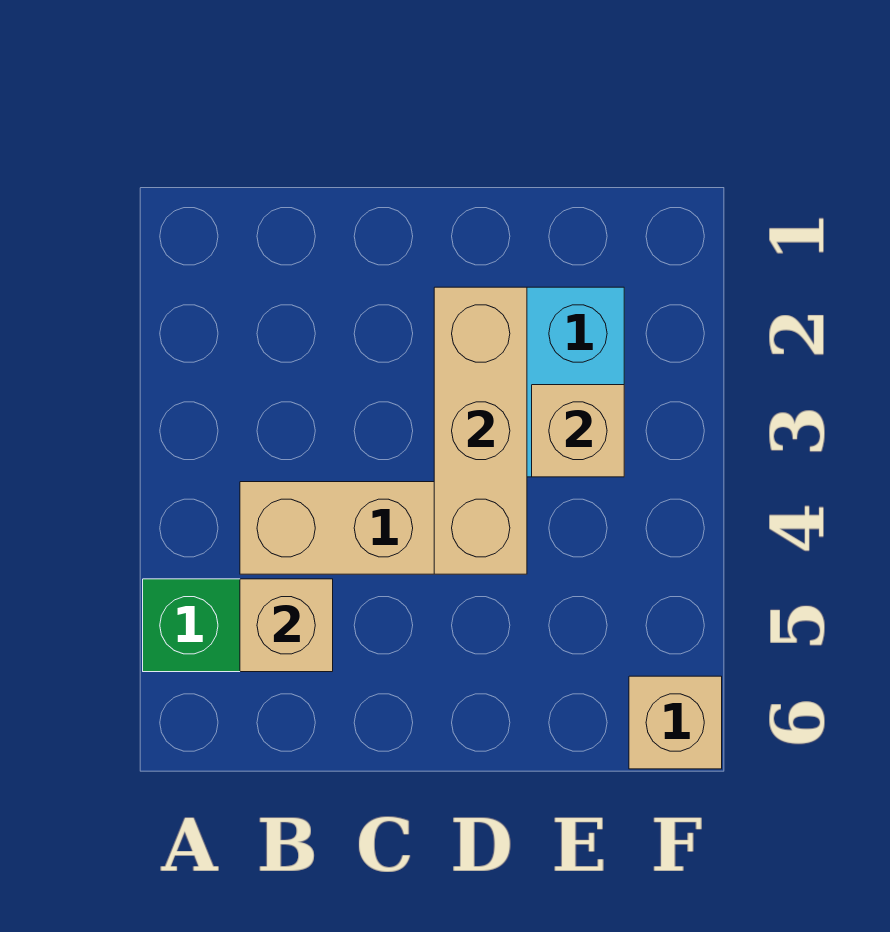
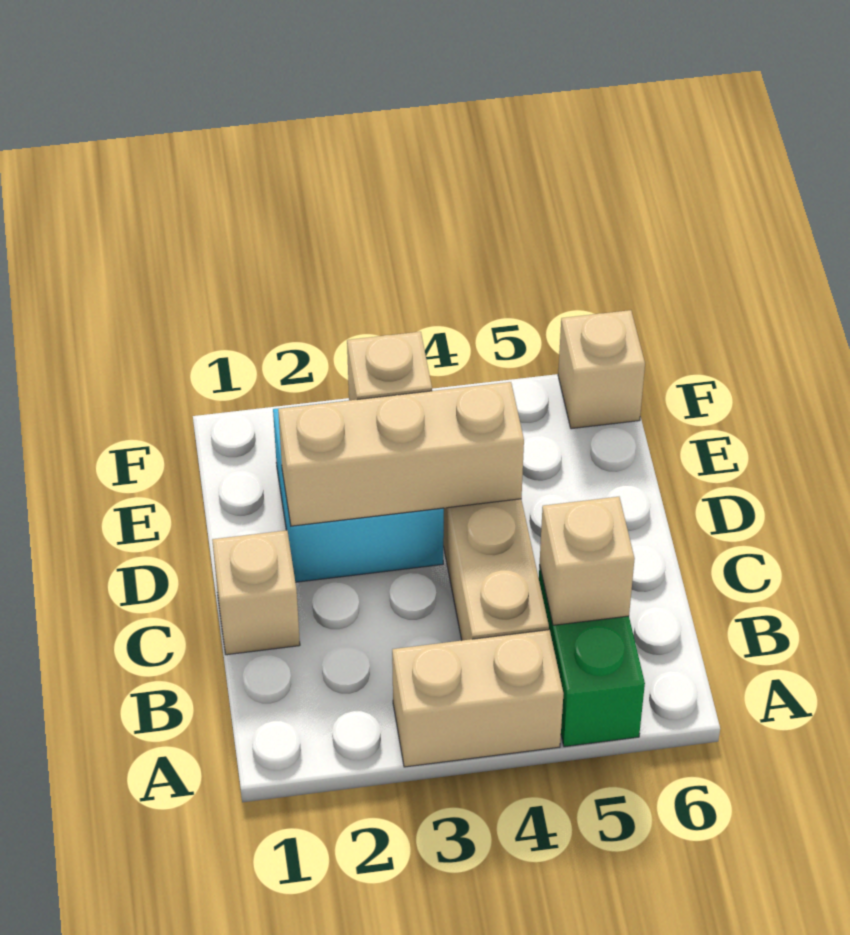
none -> tan 1x2 brick [392,630,563,767]
none -> tan 1x1 brick [212,530,300,655]

